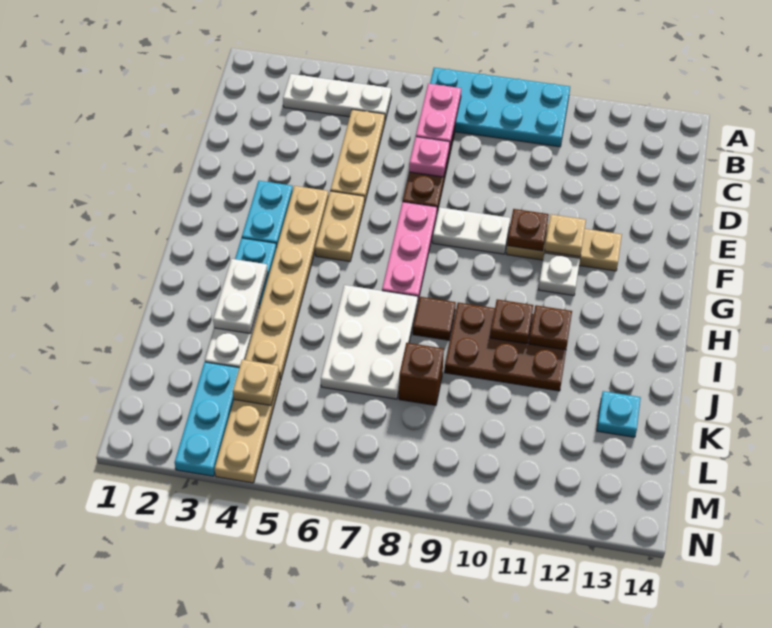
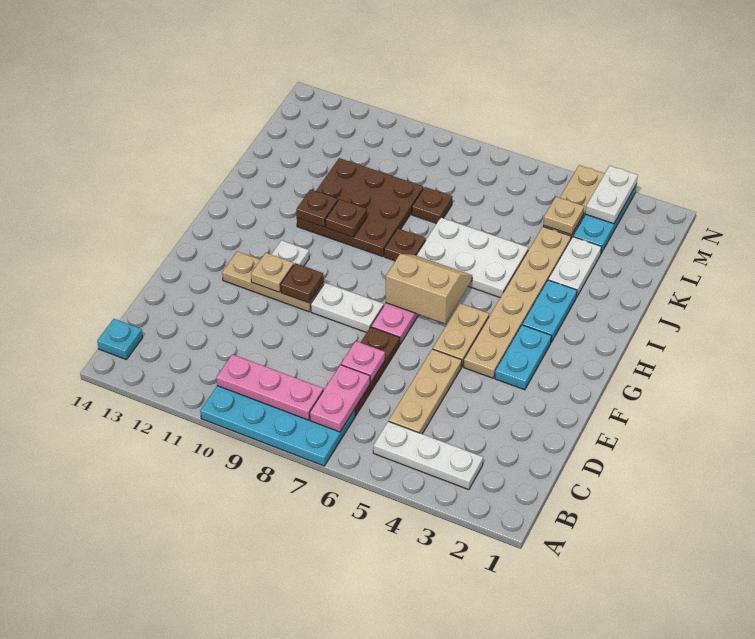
none -> pink 1x3 plate [216,354,323,420]
none -> tan 2x2 slope [386,254,472,324]
white 1x2 plate [213,259,268,333] -> white 1x2 plate moved to [585,166,638,224]
white 2x3 plate [321,285,418,399] -> white 2x3 plate turned to [416,218,528,297]
brown 1x1 tile [413,297,456,340] -> brown 1x1 plate [384,229,426,261]
brown 2x3 plate [445,302,566,391] -> brown 3x3 plate [297,158,423,256]
brown 1x1 brick [399,343,444,405] -> brown 1x1 plate [412,187,452,223]
cyan 1x1 plate [597,391,641,437] -> cyan 1x1 plate moved to [97,319,143,359]

